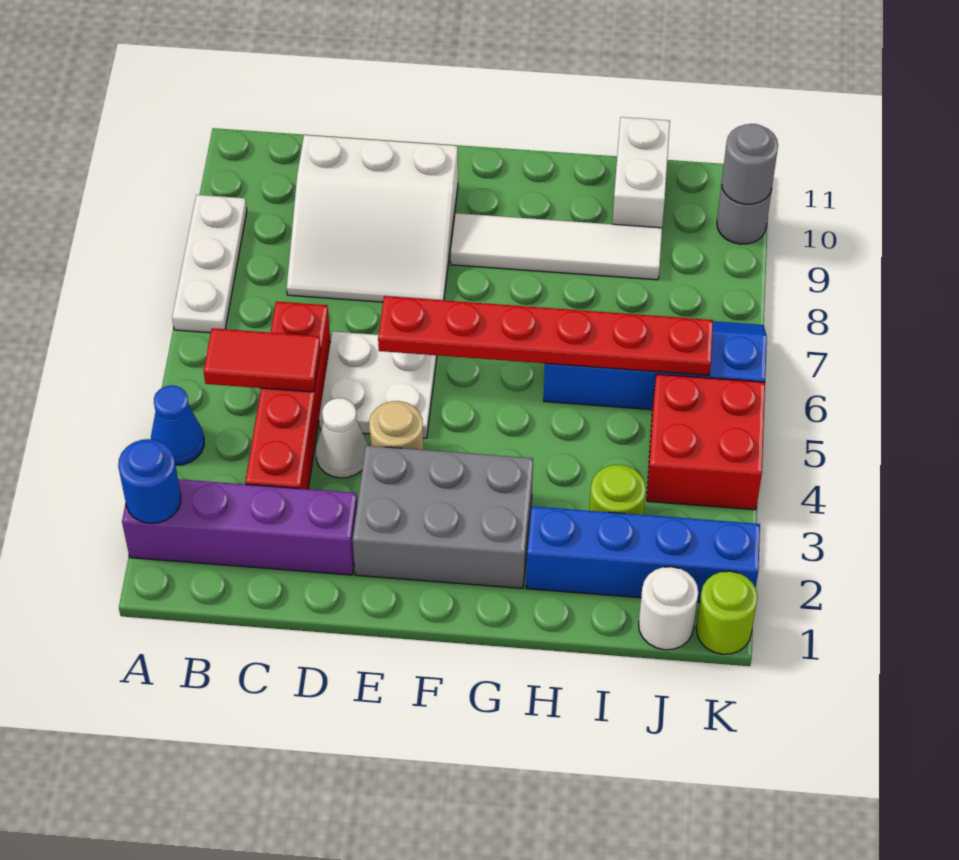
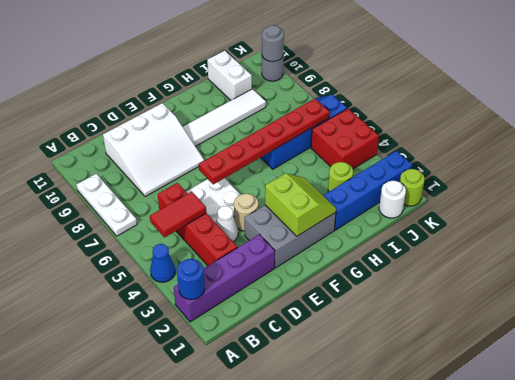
none -> lime 2x2 slope [265,173,336,236]

